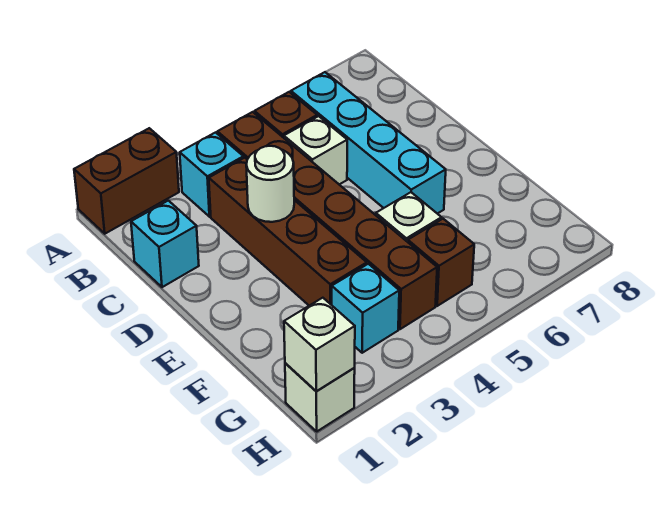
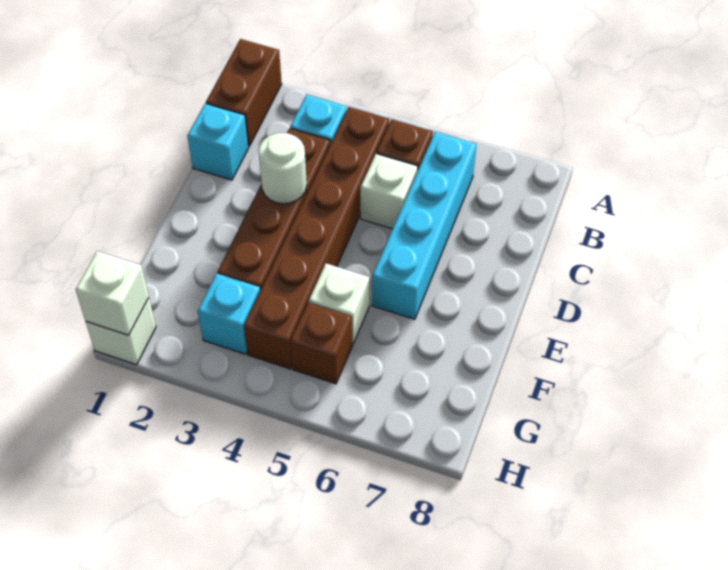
brown 1x2 brick [74,128,179,234] -> brown 1x2 brick turned to [206,39,282,146]

